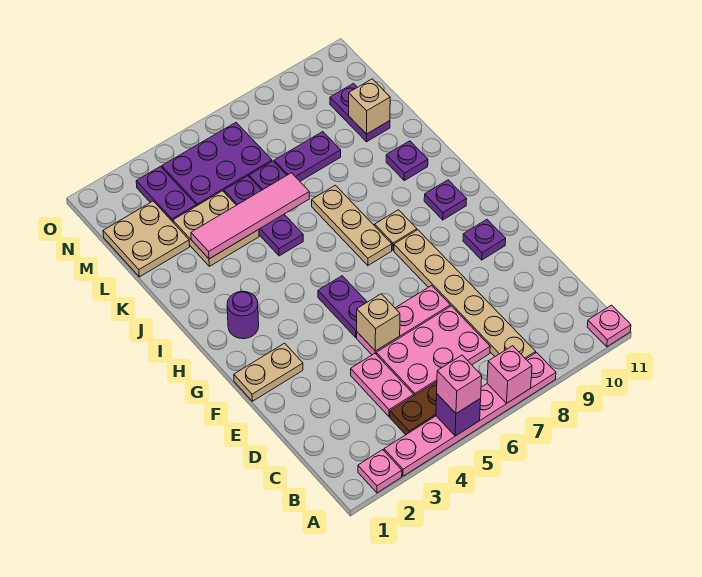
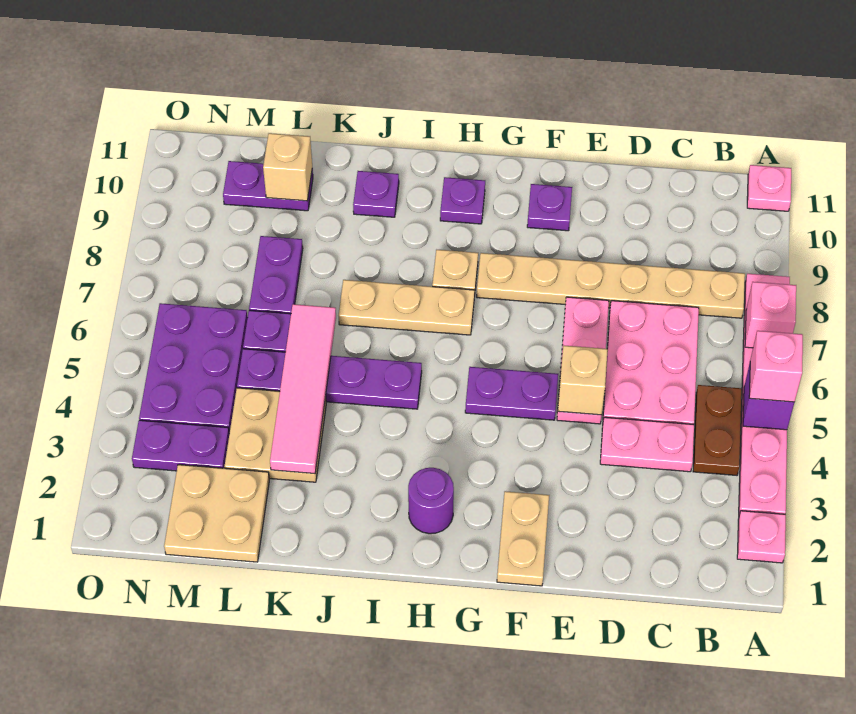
purple 1x3 plate [224,176,303,256] -> purple 1x4 plate [237,349,422,409]

